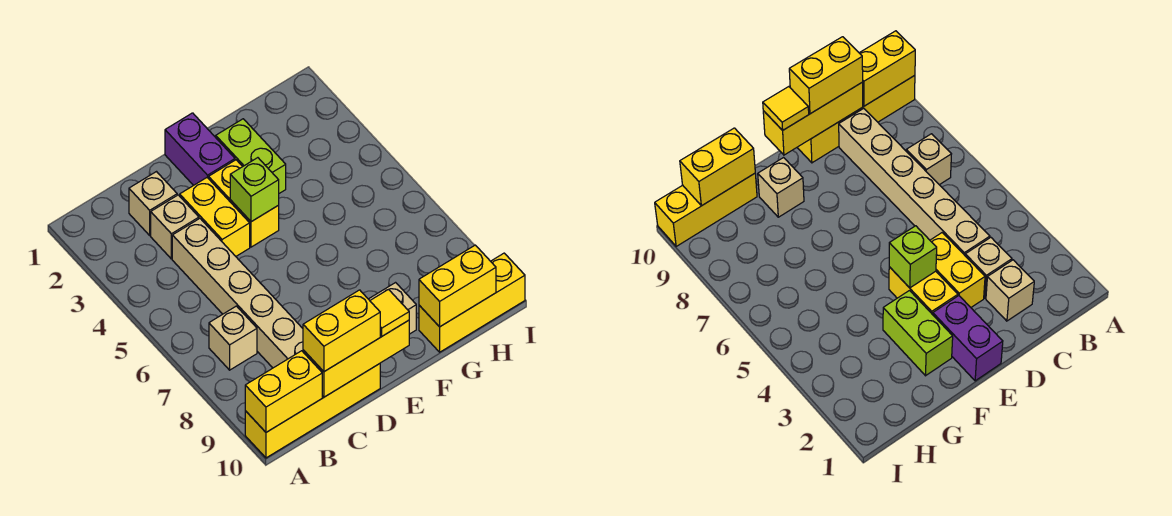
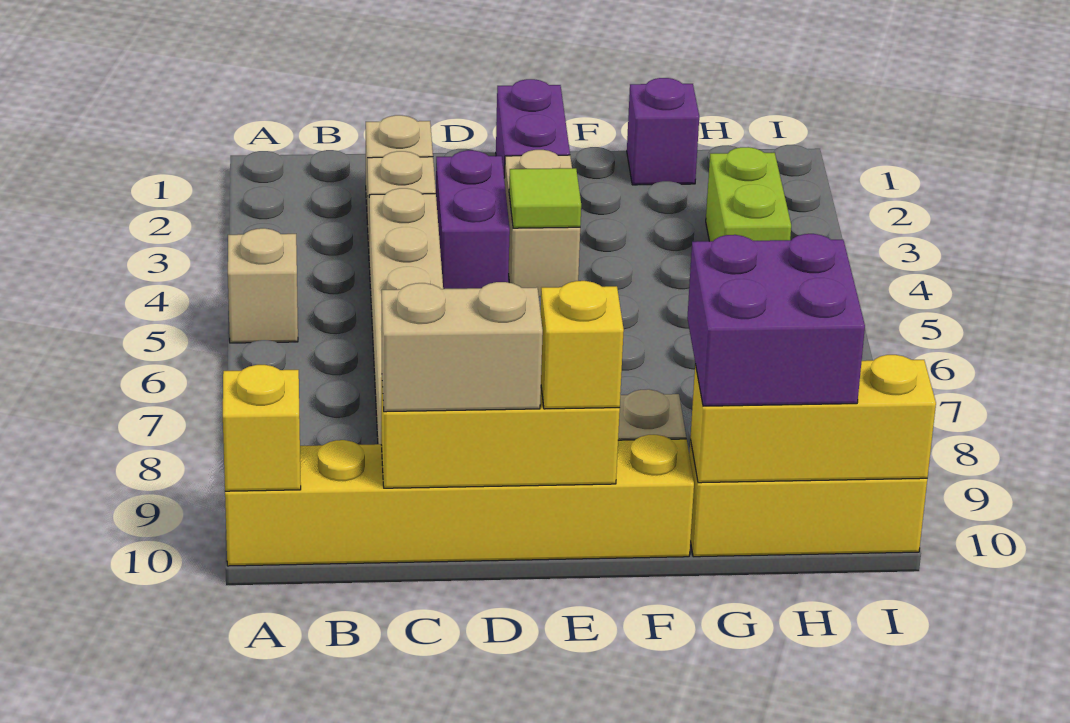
yellow 1x4 brick [245,364,380,458] -> yellow 1x6 brick [225,435,694,566]
yellow 1x2 brick [245,351,322,432] -> yellow 1x1 brick [223,365,301,491]
tan 1x1 brick [209,306,257,370] -> tan 1x1 brick moved to [228,228,298,343]
yellow 1x2 brick [303,290,380,372] -> tan 1x2 brick [382,282,543,412]
yellow 1x2 brick [180,178,250,256] -> purple 1x2 brick [436,150,510,289]
yellow 1x2 brick [209,160,279,247] -> tan 1x2 brick [504,150,580,296]
lime 1x1 brick [230,158,279,222] -> lime 1x1 tile [509,168,581,228]
yellow 1x1 tile [370,289,409,336] -> yellow 1x1 brick [541,281,624,409]
lime 1x2 brick [216,119,286,193] -> lime 1x2 brick moved to [706,147,791,241]
none -> purple 1x1 brick [627,78,699,185]
none -> purple 2x2 brick [687,234,865,406]
yellow 1x2 brick [419,245,496,327] -> yellow 1x3 brick [690,355,936,483]

